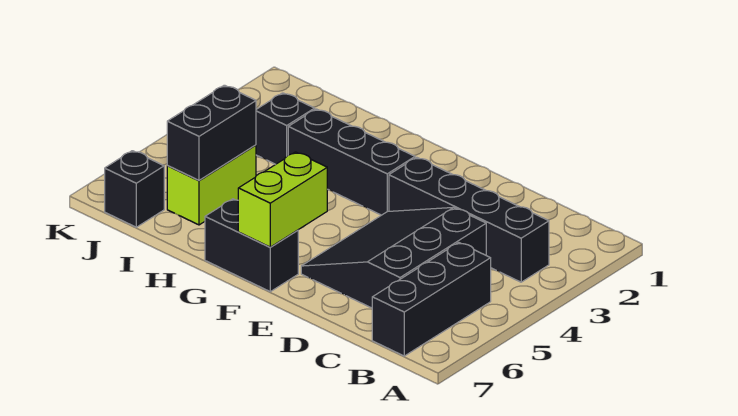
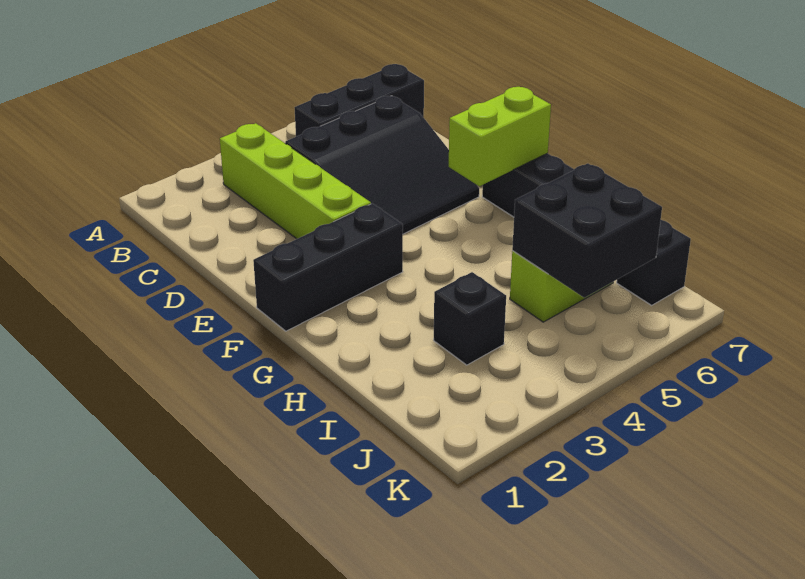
black 1x4 brick [389,157,549,282] -> lime 1x4 brick [220,123,371,239]
black 1x3 brick [288,109,415,215] -> black 1x3 brick turned to [253,203,403,331]
black 1x2 brick [167,85,256,180] -> black 2x2 brick [512,163,662,298]

